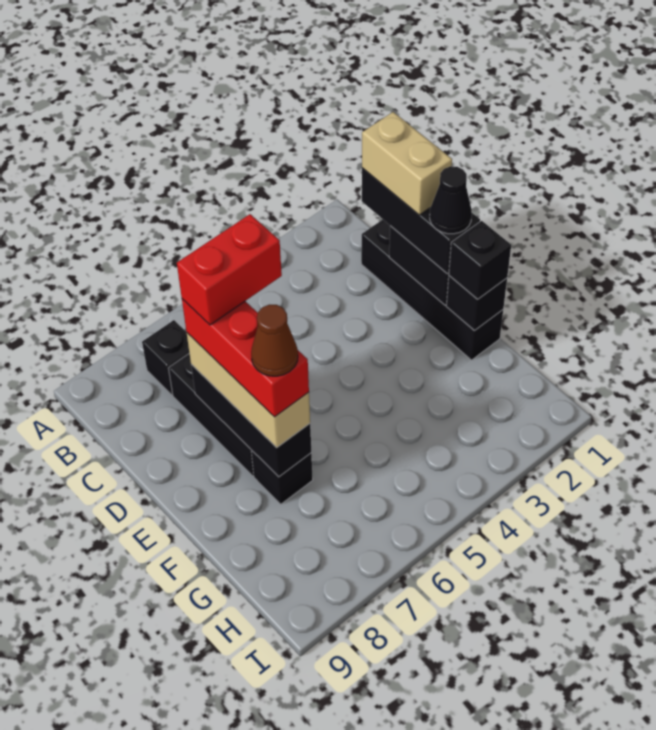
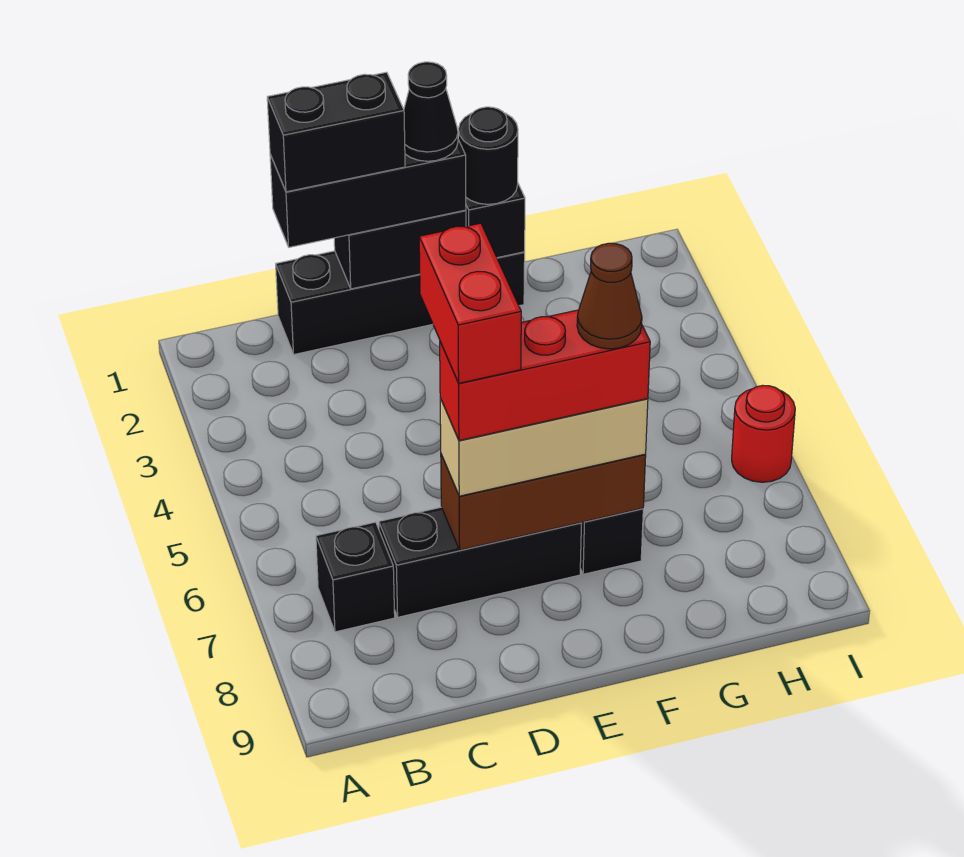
tan 1x2 brick [362,112,452,215] -> black 1x2 brick [267,72,405,192]
black 1x3 brick [191,364,311,477] -> brown 1x3 brick [441,454,646,550]
black 1x1 brick [449,221,511,299] -> black 1x1 round brick [458,107,518,204]
none -> red 1x1 round brick [732,385,795,482]

